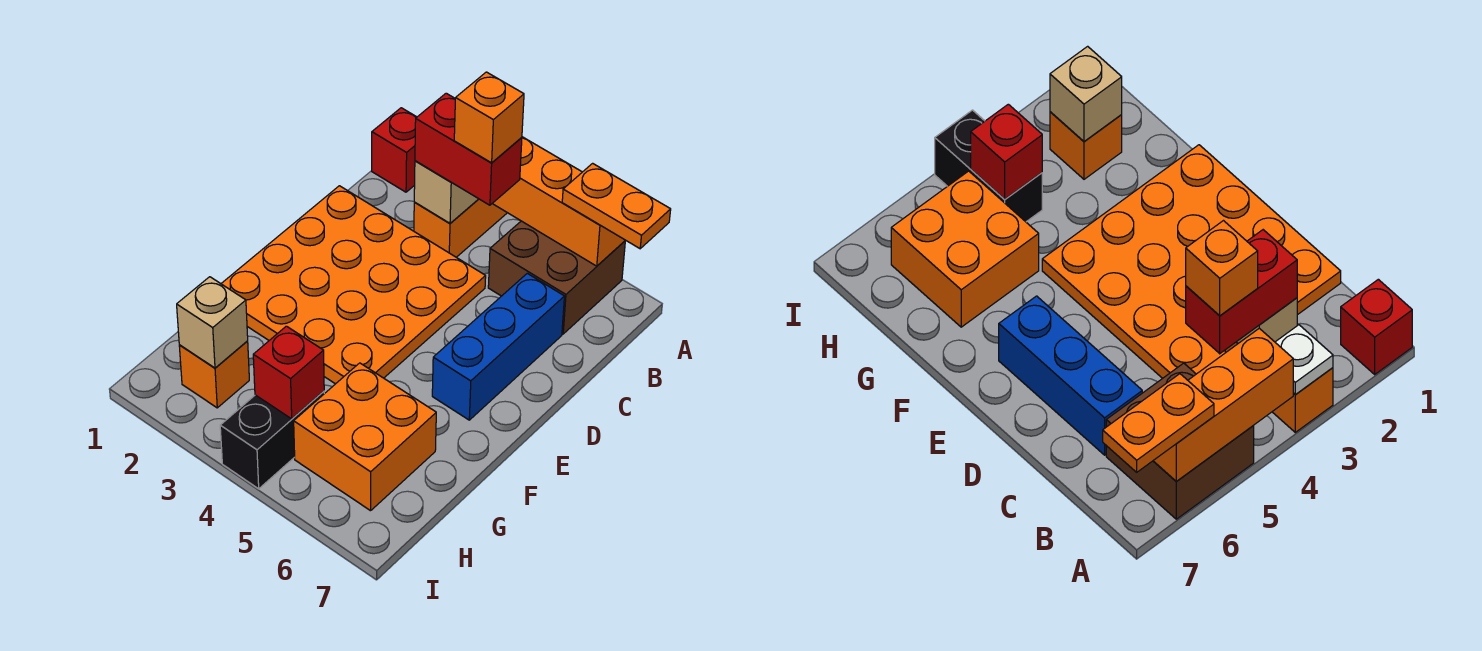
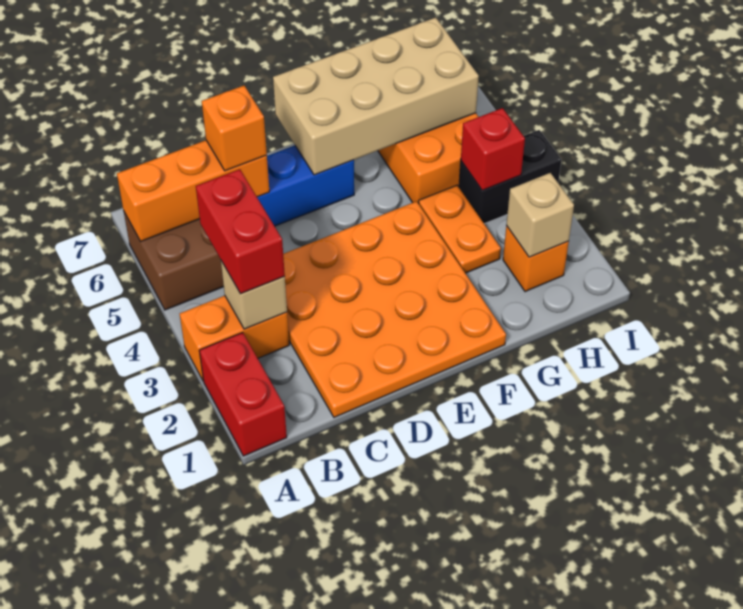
red 1x1 brick [372,108,417,192] -> red 1x2 brick [199,332,287,456]
white 1x1 plate [1275,325,1333,394] -> none
orange 1x3 brick [492,137,625,266] -> orange 1x3 brick turned to [117,140,269,241]
orange 1x2 plate [562,163,671,249] -> orange 1x2 plate moved to [419,185,501,273]
orange 1x1 brick [454,72,524,163] -> orange 1x1 brick moved to [202,86,267,171]
none -> tan 2x4 brick [273,18,479,175]

